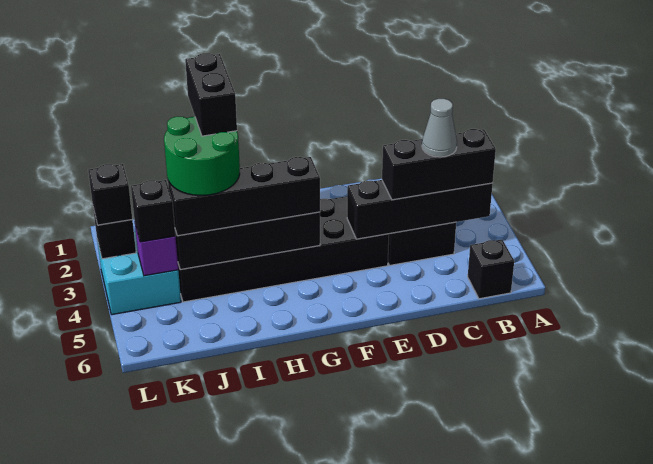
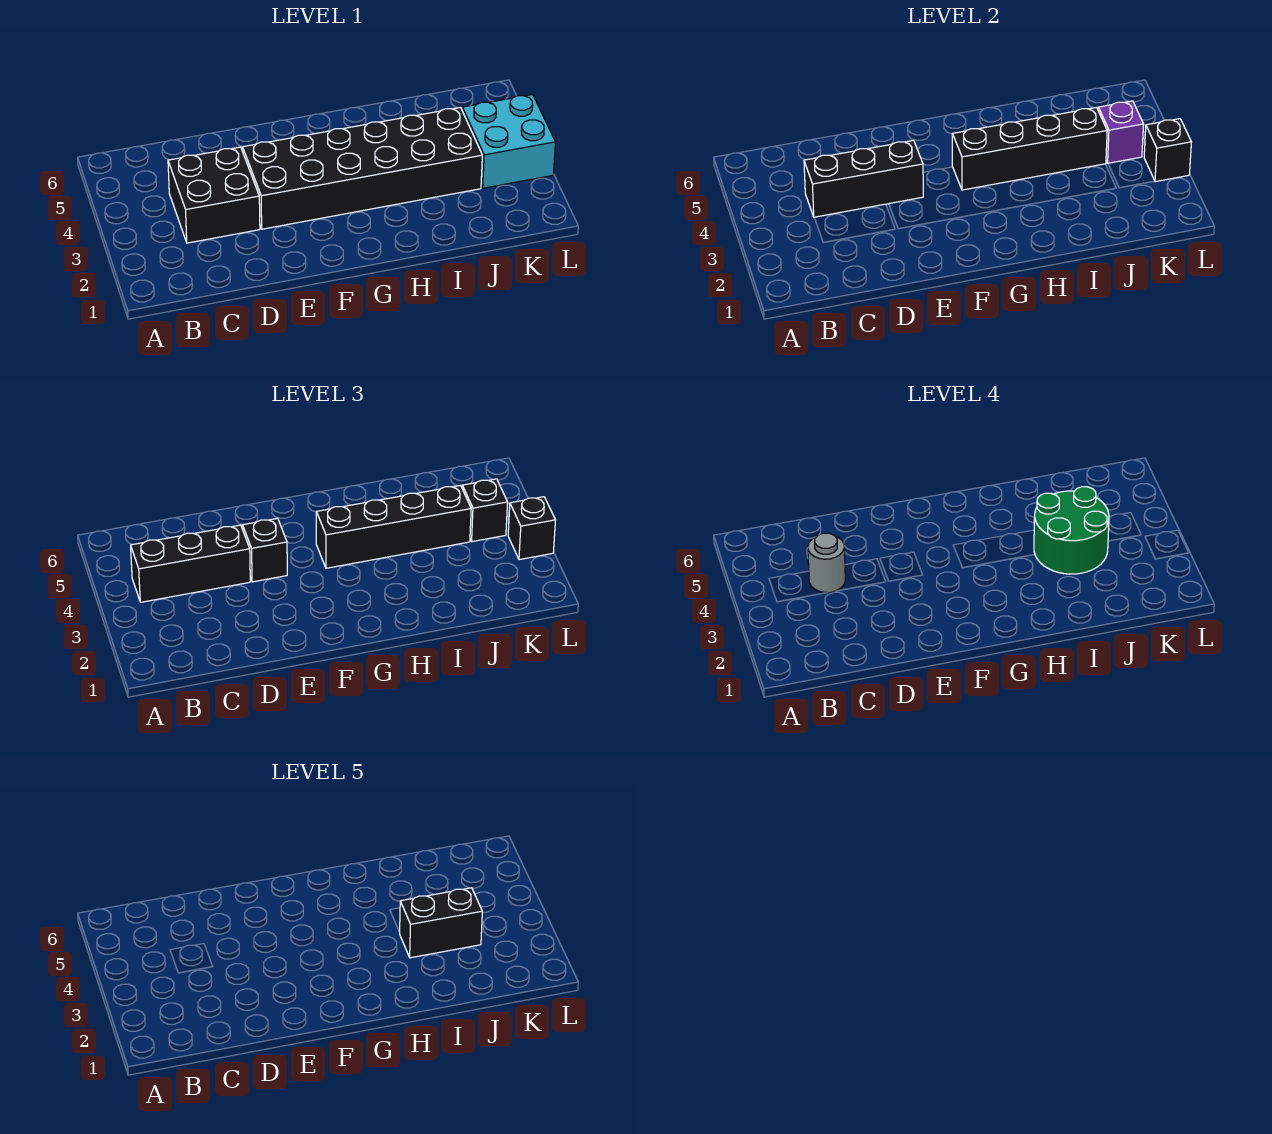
black 1x4 brick [347,180,493,239] -> black 1x3 brick [804,140,923,217]
black 1x1 brick [468,240,514,299] -> black 1x1 brick moved to [243,518,287,582]
grey 1x1 cone [422,99,457,157] -> grey 1x1 round brick [808,533,845,593]
black 1x2 brick [185,53,237,136] -> black 1x2 brick turned to [400,888,482,958]

